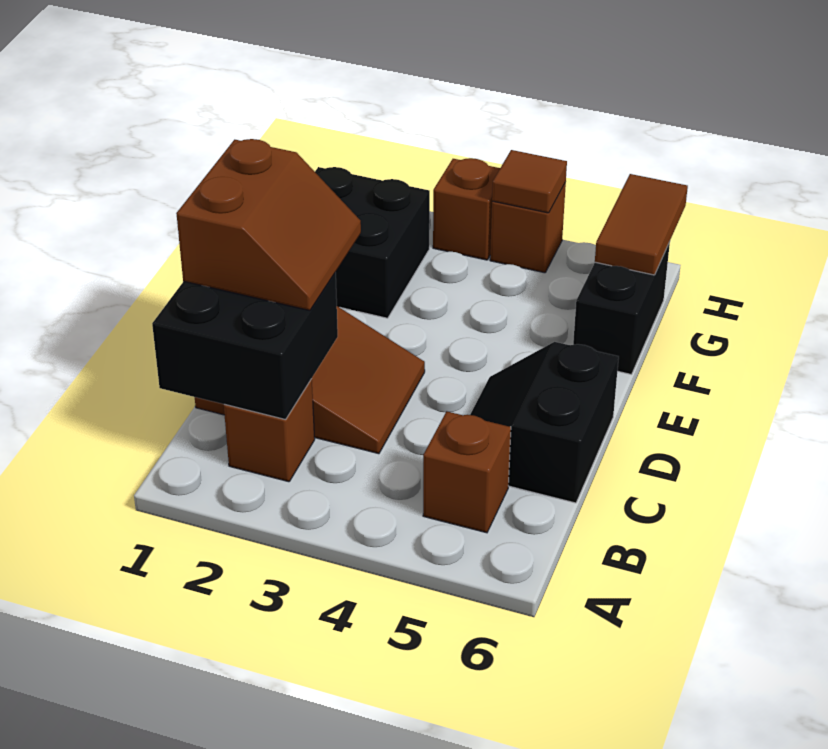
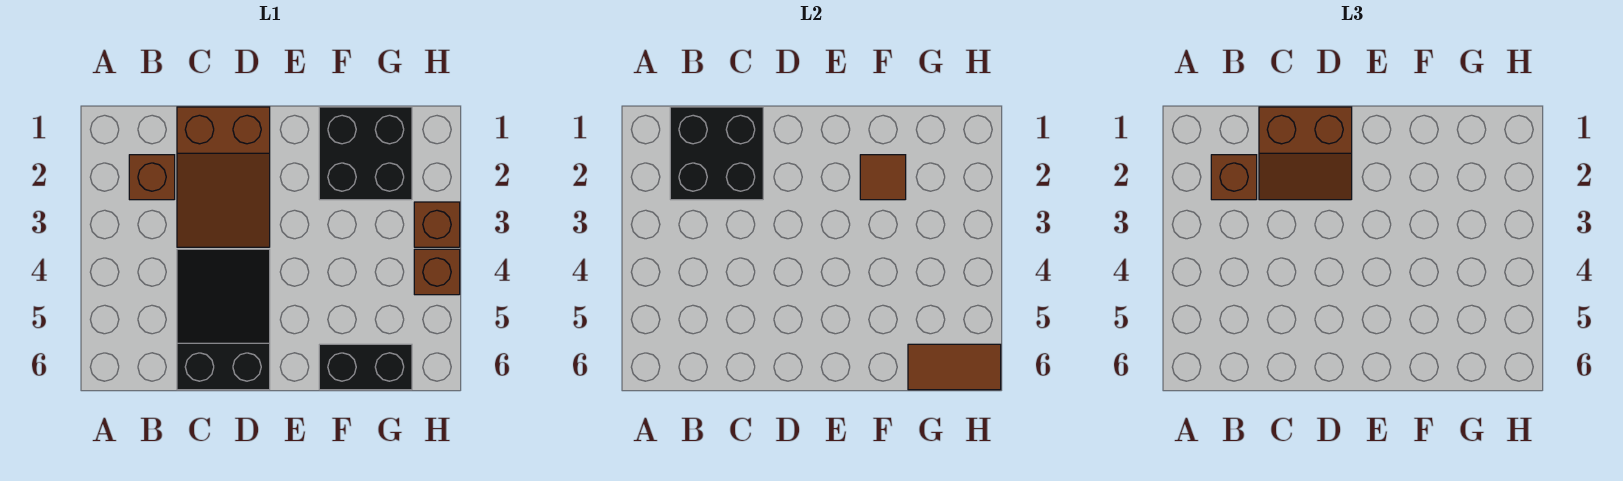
brown 1x1 brick [423,412,511,533] -> brown 1x1 brick moved to [1211,155,1257,200]
black 2x2 slope [470,342,619,503] -> black 2x3 slope [177,249,270,390]
brown 1x1 tile [492,150,567,213] -> brown 1x1 tile moved to [860,155,906,200]

